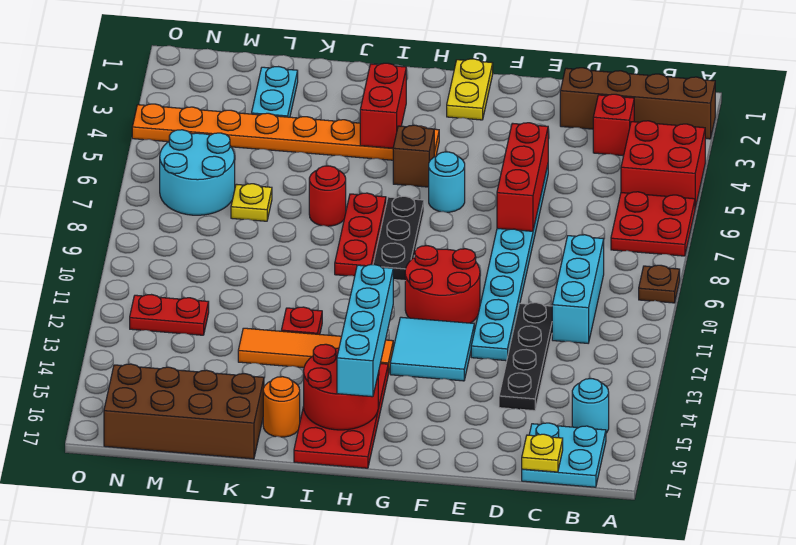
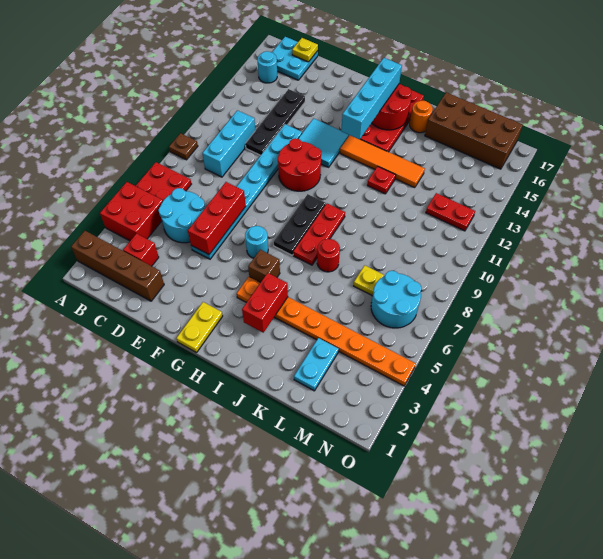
none -> cyan 2x2 round brick [159,188,205,243]

